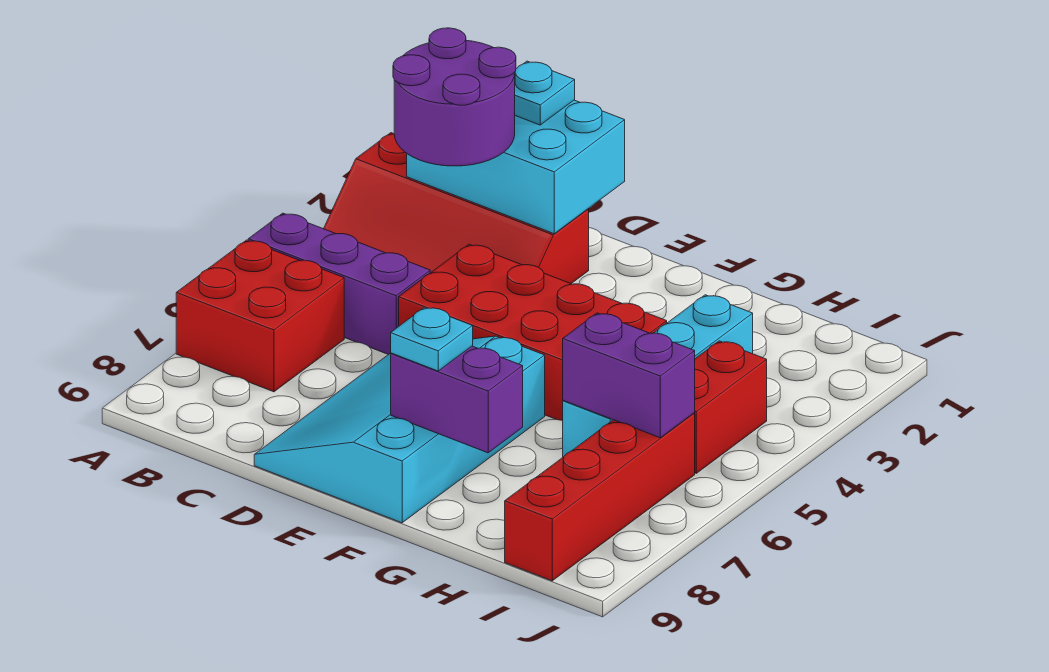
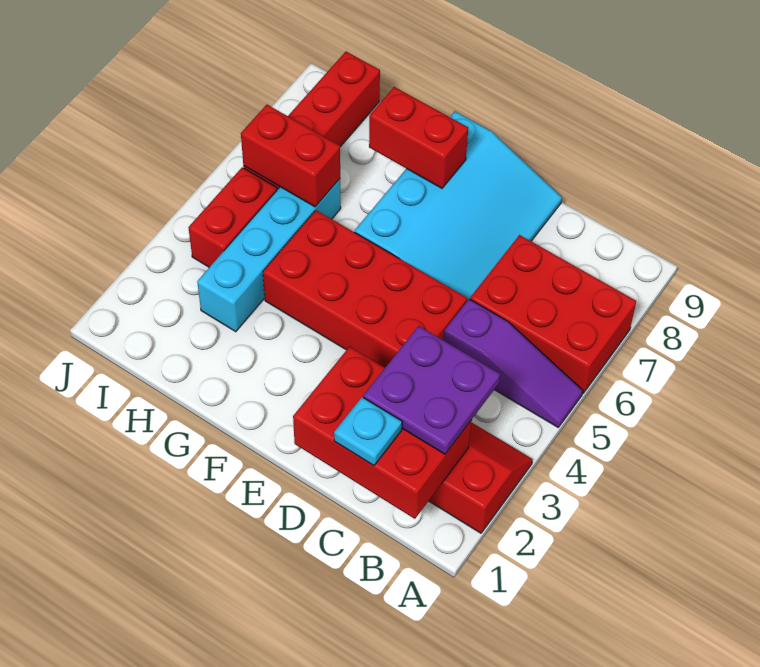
purple 1x3 brick [248,213,430,355] -> purple 1x3 slope [444,299,583,427]
red 2x2 brick [176,240,344,392] -> red 2x3 brick [470,235,636,394]
cyan 2x3 brick [407,100,625,234] -> red 2x3 brick [293,347,472,519]
purple 2x2 round brick [393,28,516,166] -> purple 2x2 plate [363,326,500,454]
purple 1x2 brick [391,346,523,453] -> red 1x2 brick [369,87,468,188]
cyan 1x1 plate [391,307,473,371] -> none
purple 1x2 brick [563,313,695,438] -> red 1x2 brick [241,105,340,207]

